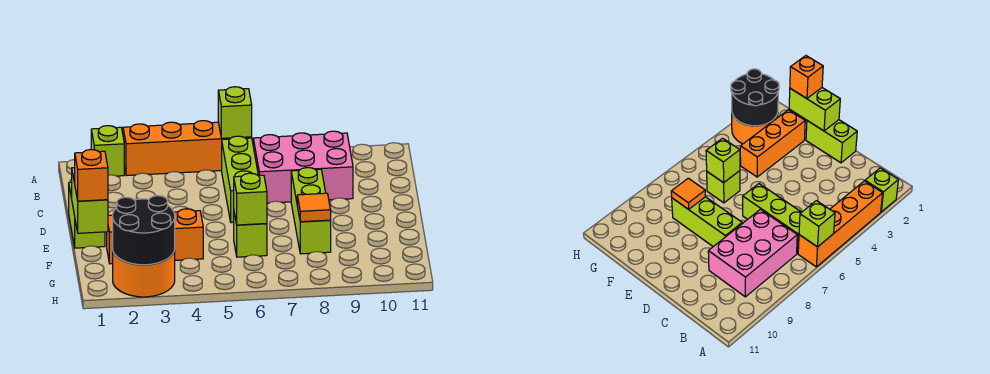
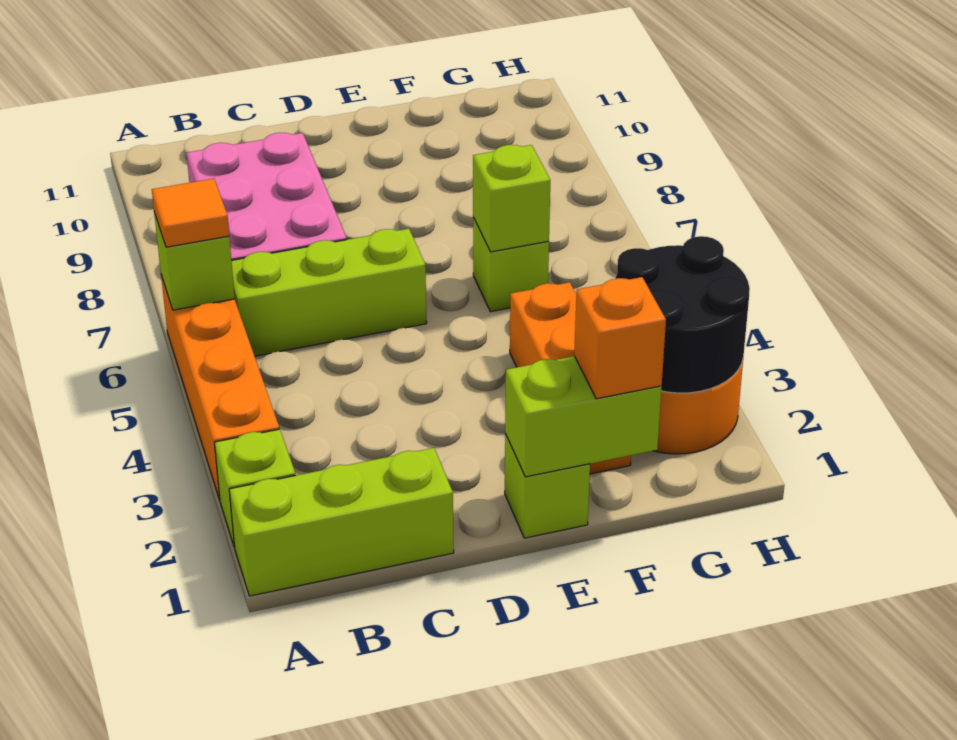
lime 1x2 brick [69,182,105,248] -> lime 1x1 brick [505,434,590,538]
lime 1x3 brick [291,168,331,254] -> lime 1x3 brick moved to [229,448,454,596]
orange 1x1 tile [297,193,331,222] -> orange 1x1 tile moved to [152,179,229,247]

